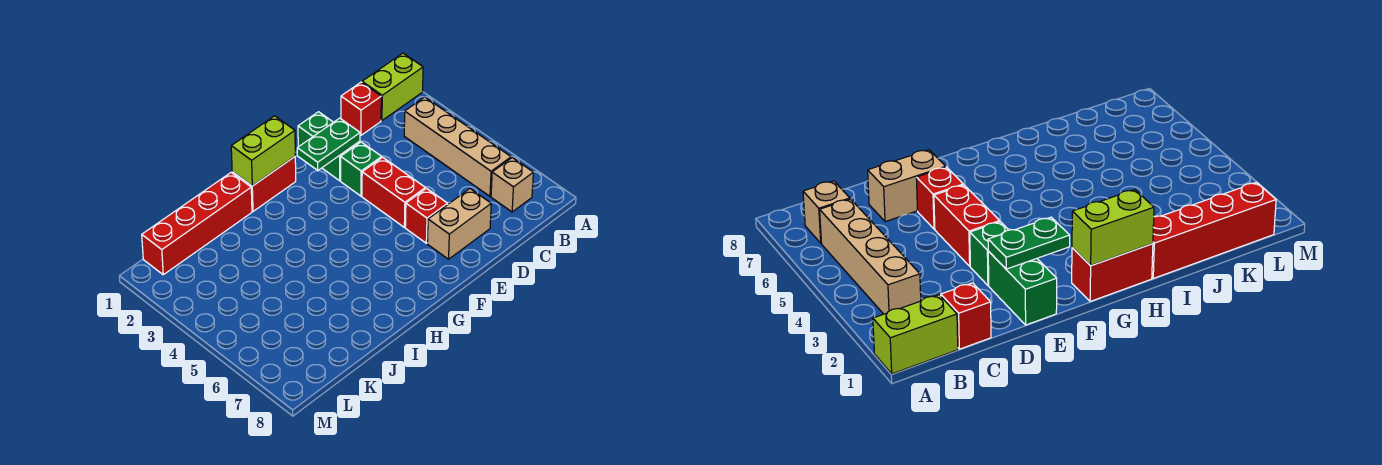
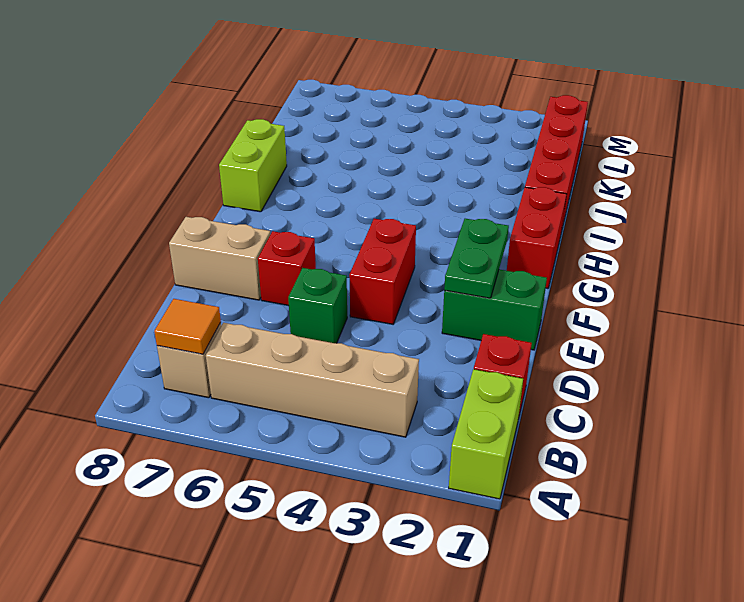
none -> orange 1x1 tile [154,299,221,354]
tan 1x2 brick [427,189,491,259] -> tan 1x2 brick turned to [169,217,270,300]
green 1x1 brick [341,142,382,196] -> green 1x1 brick moved to [288,268,347,343]
red 1x2 brick [362,157,425,227] -> red 1x2 brick turned to [349,219,416,324]
lime 1x2 brick [231,116,295,186] -> lime 1x2 brick moved to [219,119,287,212]

